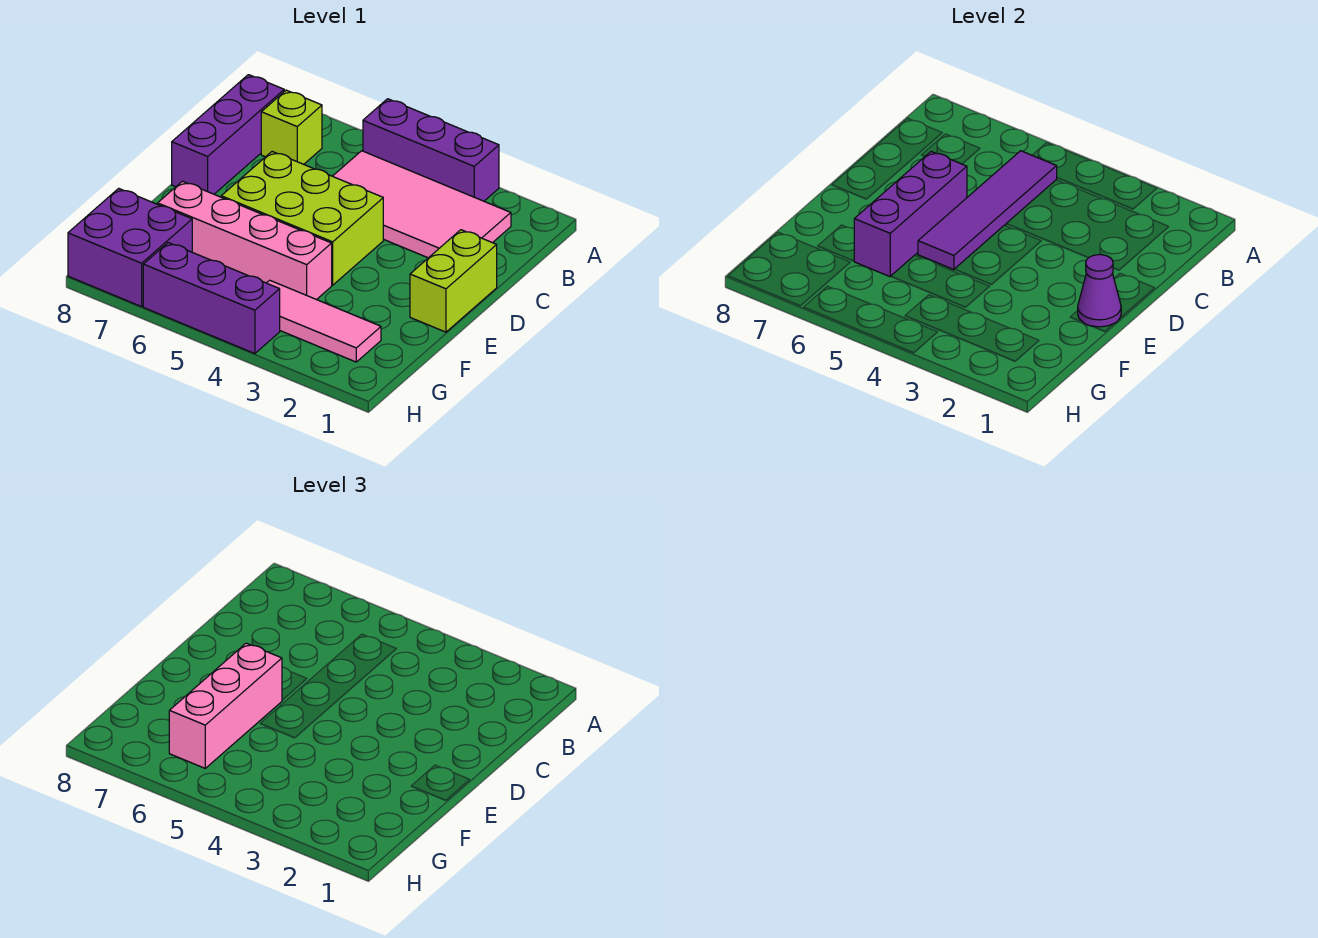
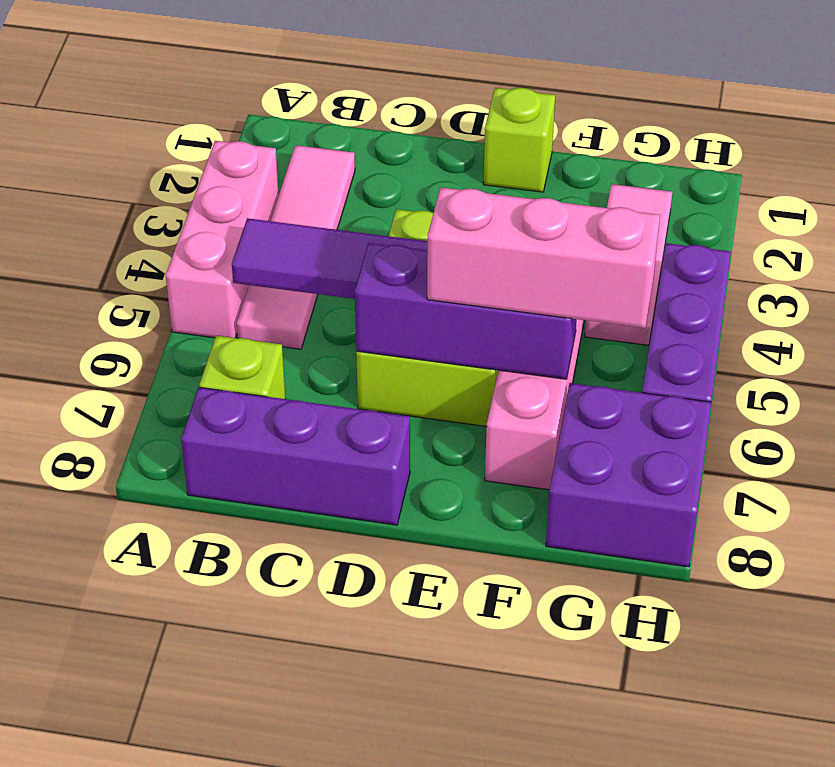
purple 1x3 brick [363,99,499,201] -> pink 1x3 brick [166,141,279,338]
pink 2x4 tile [333,151,511,258] -> pink 1x4 tile [237,145,355,349]
lime 1x2 brick [410,230,497,332] -> lime 1x1 brick [483,88,555,192]
purple 1x1 cone [1078,255,1121,327] -> none

